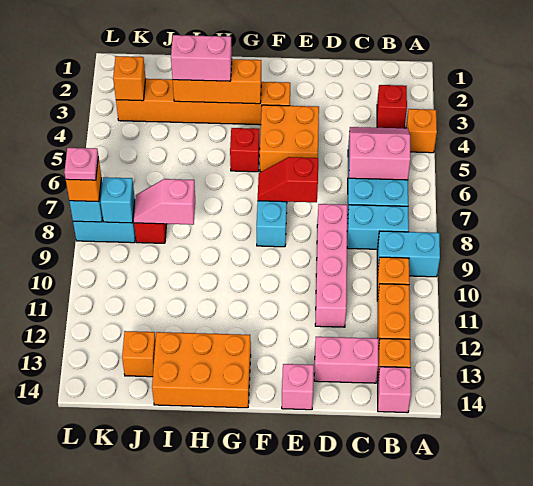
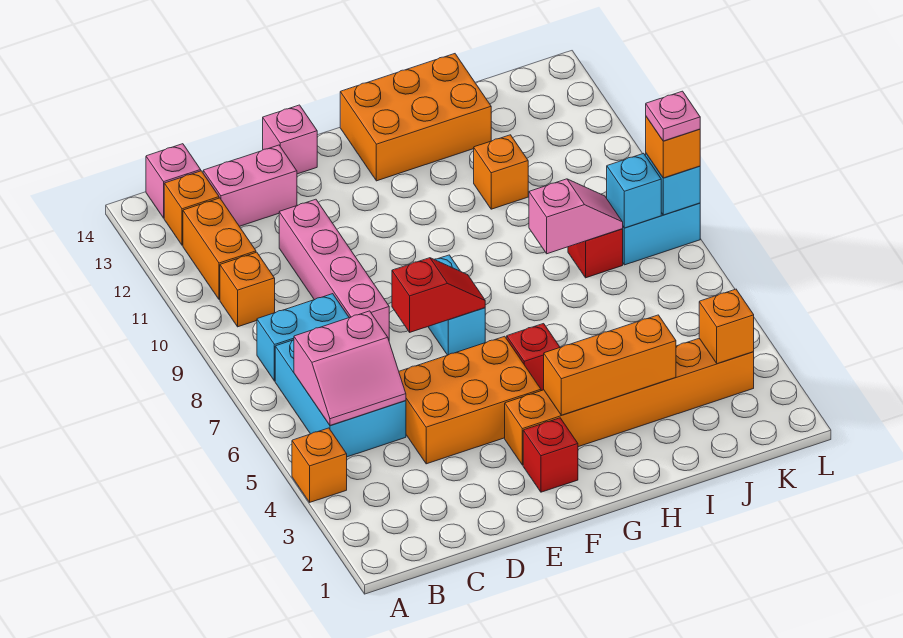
cyan 1x2 brick [377,231,440,277] -> none
red 1x1 brick [377,85,407,128] -> red 1x1 brick moved to [523,418,578,492]
orange 2x2 brick [260,105,319,172] -> orange 2x3 brick [399,336,541,464]
pink 1x2 brick [171,35,232,81] -> none
orange 1x1 brick [122,331,156,377] -> orange 1x1 brick moved to [474,135,528,209]

